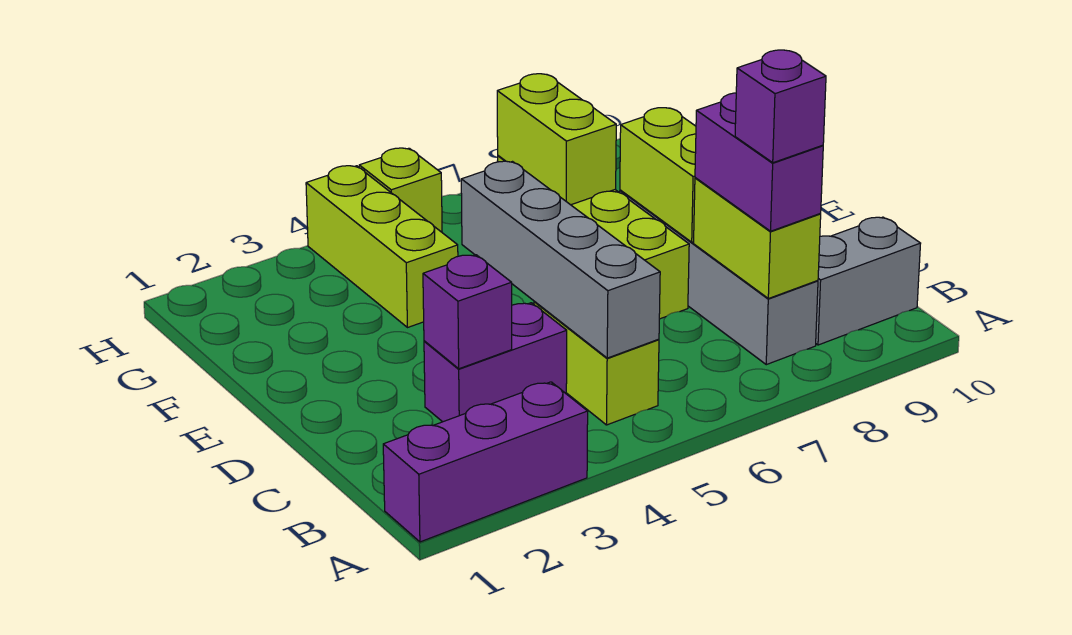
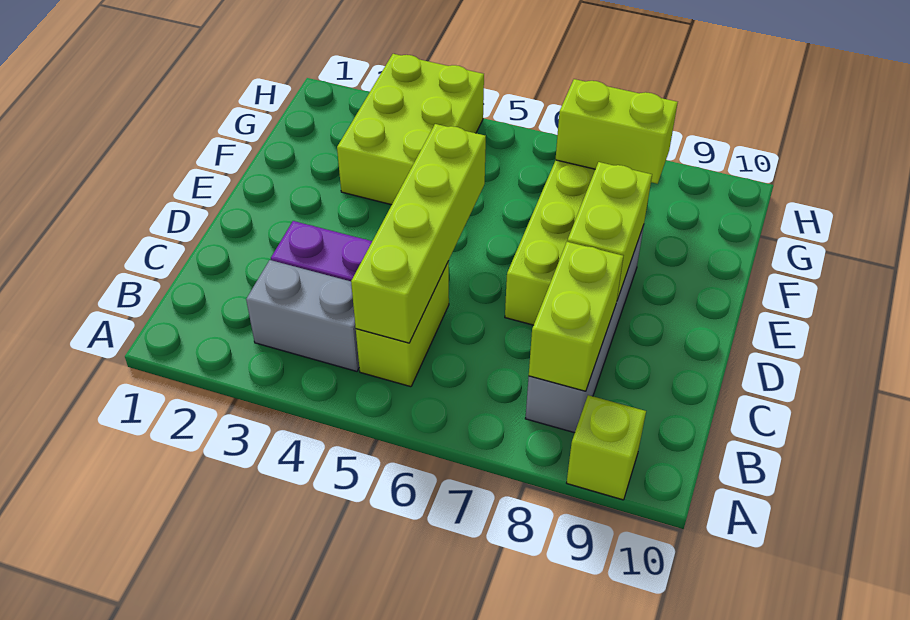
purple 1x3 brick [383,382,588,542] -> none
grey 1x4 brick [461,161,660,358] -> lime 1x4 brick [351,124,486,343]
purple 1x2 brick [695,93,823,231] -> none
purple 1x1 brick [735,50,826,163] -> none
grey 1x2 brick [816,217,921,345] -> grey 1x2 brick moved to [246,260,359,371]
purple 1x1 brick [423,255,512,369] -> none
lime 1x3 brick [306,166,458,328] -> lime 2x3 brick [337,54,484,205]
lime 1x2 brick [497,74,616,205] -> lime 1x2 brick turned to [555,79,678,184]
lime 1x1 brick [359,148,442,232] -> lime 1x1 brick moved to [567,395,646,500]

